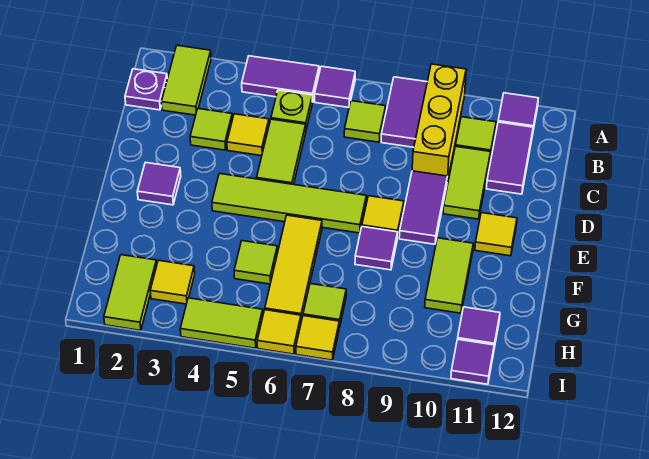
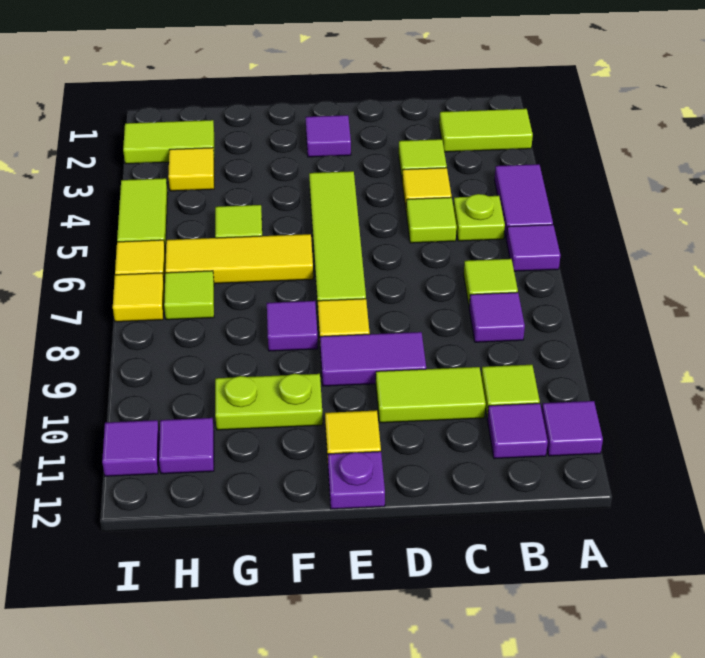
purple 1x2 tile [381,77,427,147] -> purple 1x1 tile [469,292,525,342]
yellow 1x3 brick [412,64,466,182] -> none
purple 1x1 plate [125,69,167,110] -> purple 1x1 plate moved to [328,451,385,509]
purple 1x2 tile [486,122,533,194] -> purple 1x1 tile [487,403,548,459]
lime 1x2 tile [257,119,306,184] -> lime 1x1 tile [406,197,457,243]
lime 1x2 tile [425,238,473,313] -> lime 1x2 plate [215,374,323,430]

